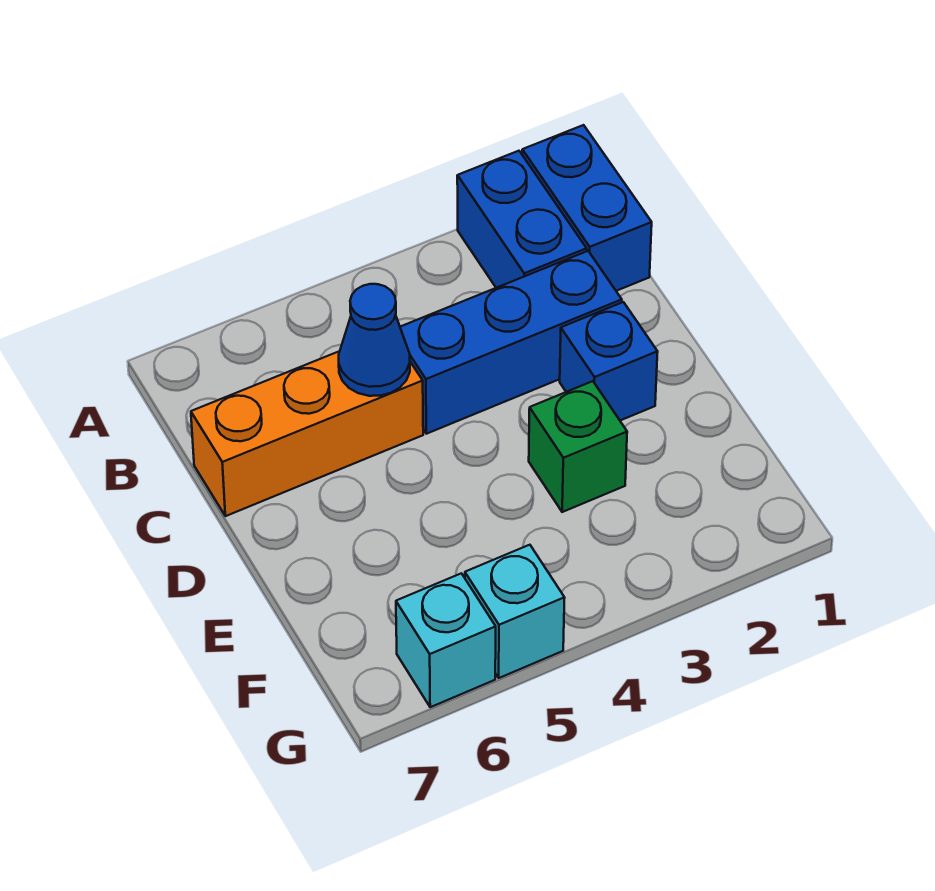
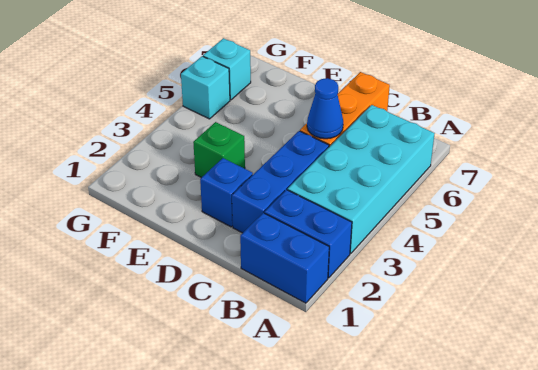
none -> cyan 2x4 brick [288,105,435,254]

